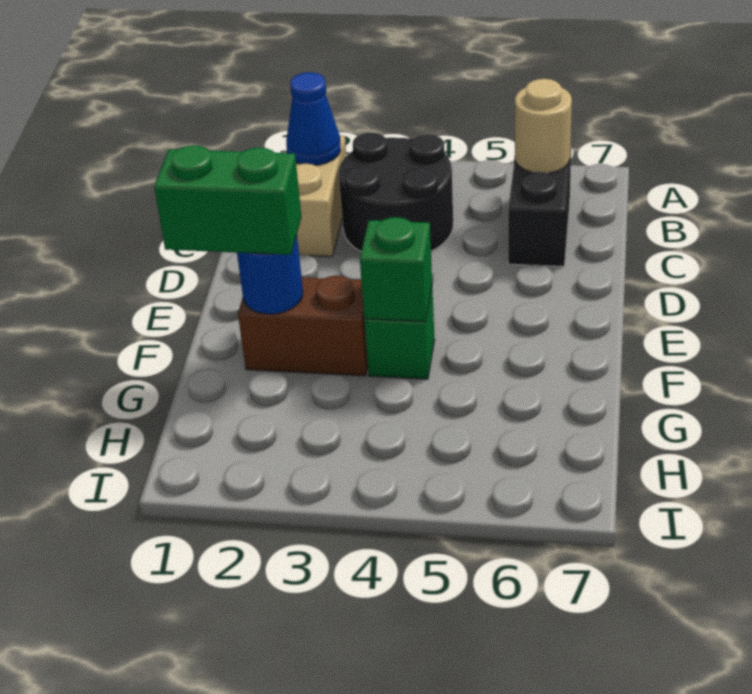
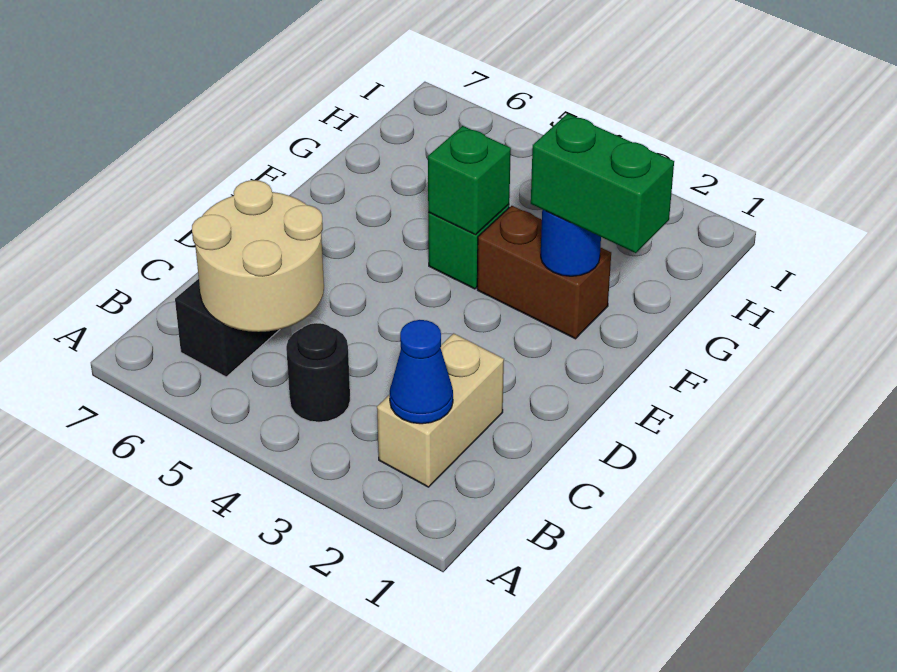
black 2x2 round brick [339,133,453,251] -> black 1x1 round brick [286,323,350,422]
tan 1x1 round brick [515,79,572,173] -> tan 2x2 round brick [192,180,324,332]

